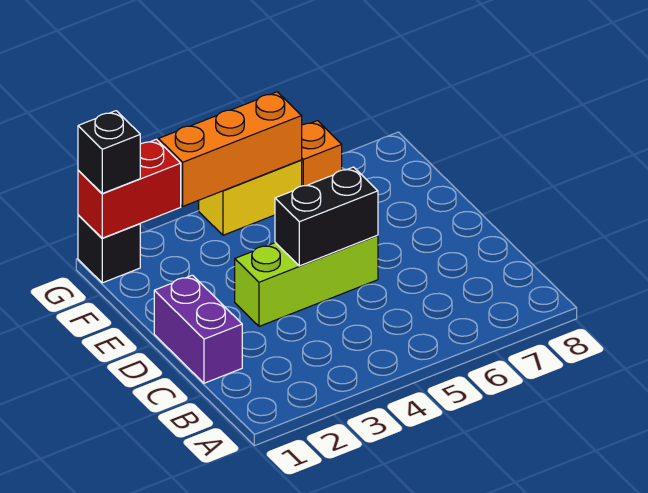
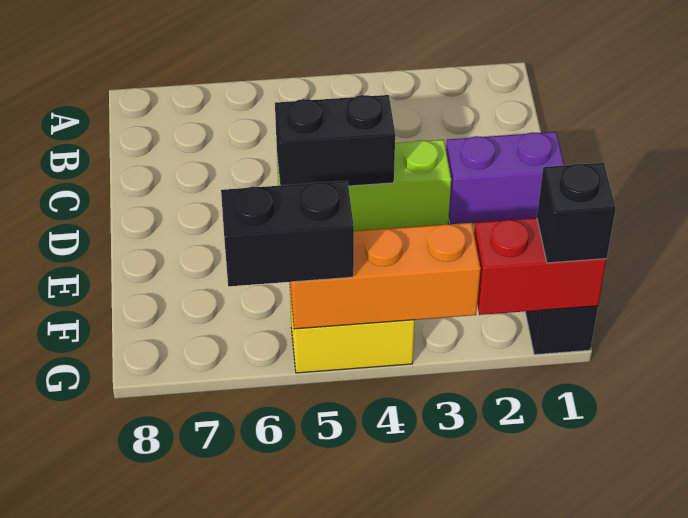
purple 1x2 brick [154,275,242,383] -> purple 1x2 brick turned to [446,132,564,224]
none -> black 1x2 brick [221,181,354,286]
orange 1x1 brick [302,121,342,186] -> none

